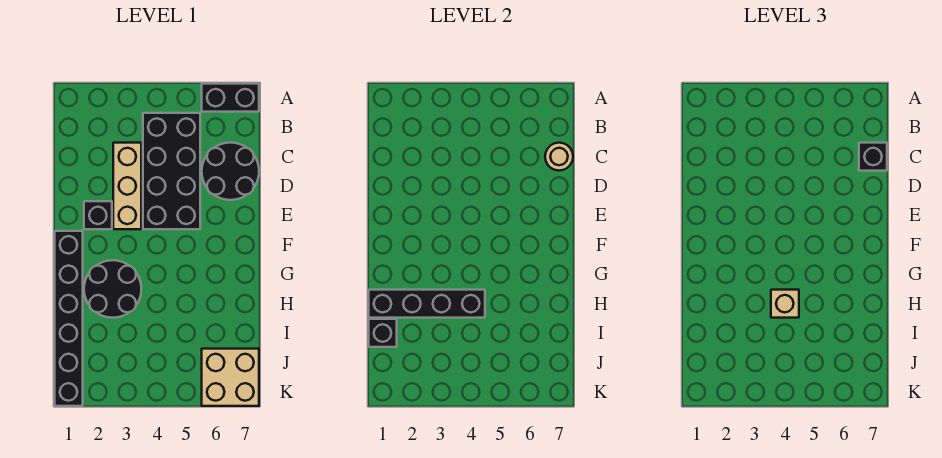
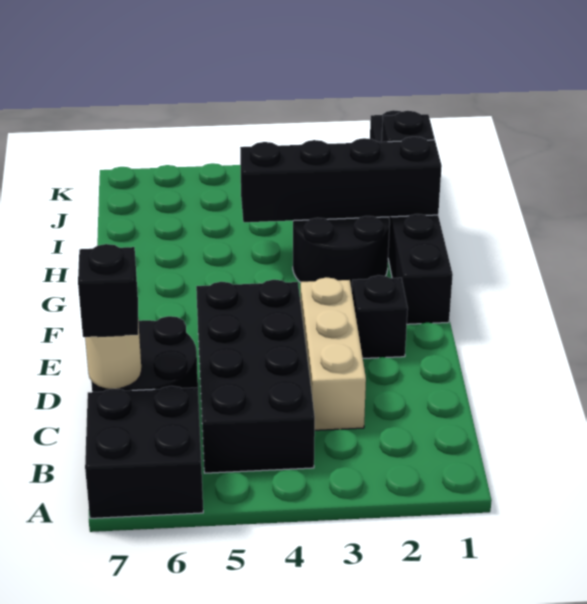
black 1x2 brick [202,84,259,112] -> black 2x2 brick [85,386,203,518]
tan 1x1 brick [771,290,799,318] -> none
tan 2x2 brick [202,349,259,406] -> none

